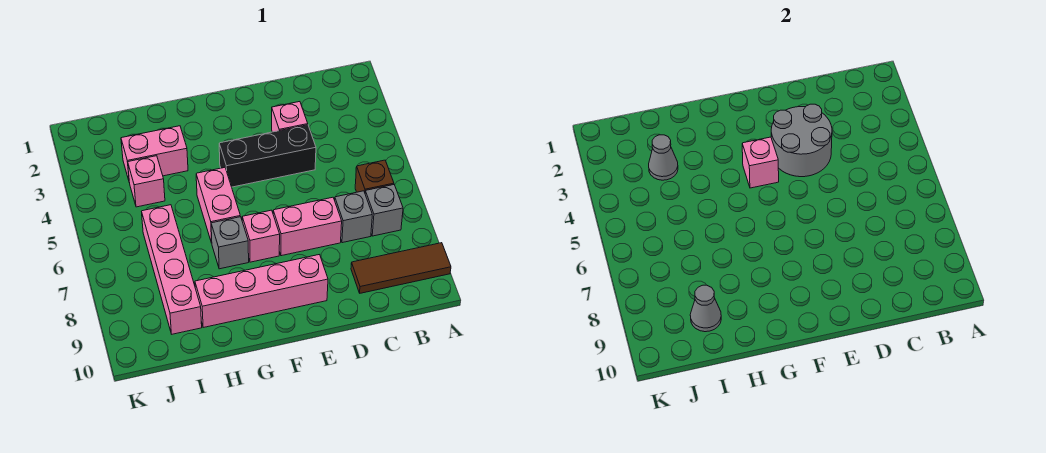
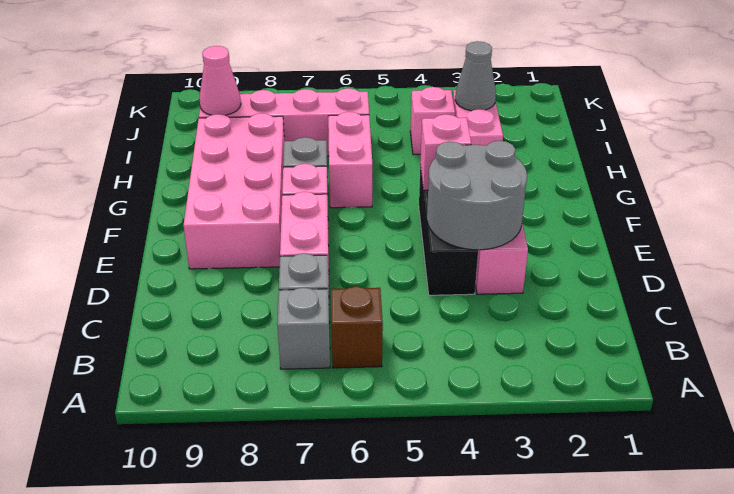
brown 1x3 tile [351,243,451,293] -> none
pink 1x4 brick [195,255,328,327] -> pink 2x4 brick [184,113,284,269]
pink 1x2 brick [196,167,240,243] -> pink 1x2 brick turned to [328,112,372,208]
grey 1x1 cone [690,285,721,332] -> pink 1x1 cone [200,46,241,115]

